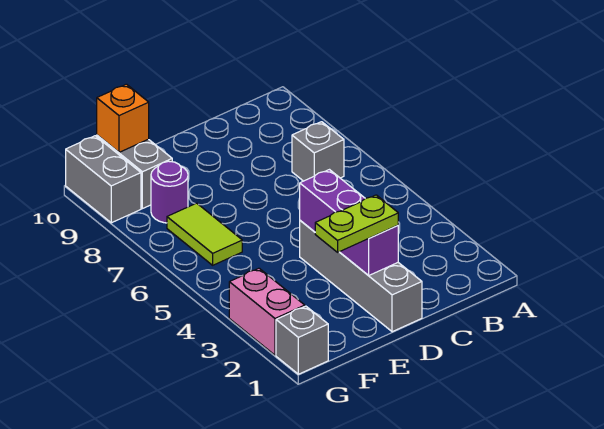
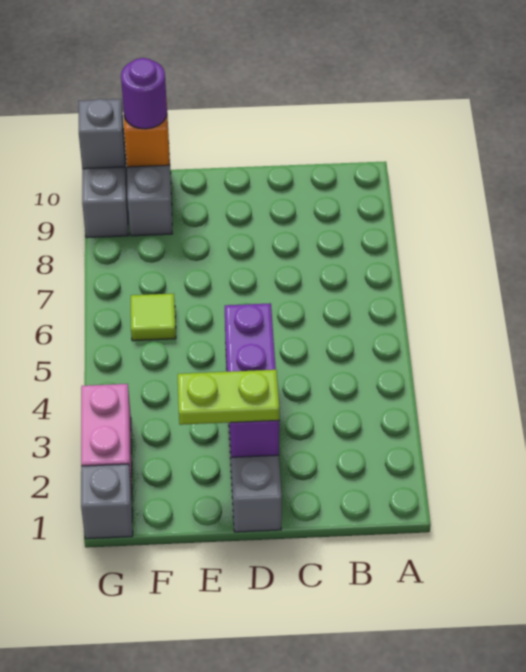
grey 1x1 brick [292,122,344,181] -> grey 1x1 brick moved to [79,99,125,169]
lime 1x2 tile [167,203,242,265] -> lime 1x1 tile [131,294,176,341]
purple 1x1 round brick [151,161,188,223] -> purple 1x1 round brick moved to [121,58,167,129]

